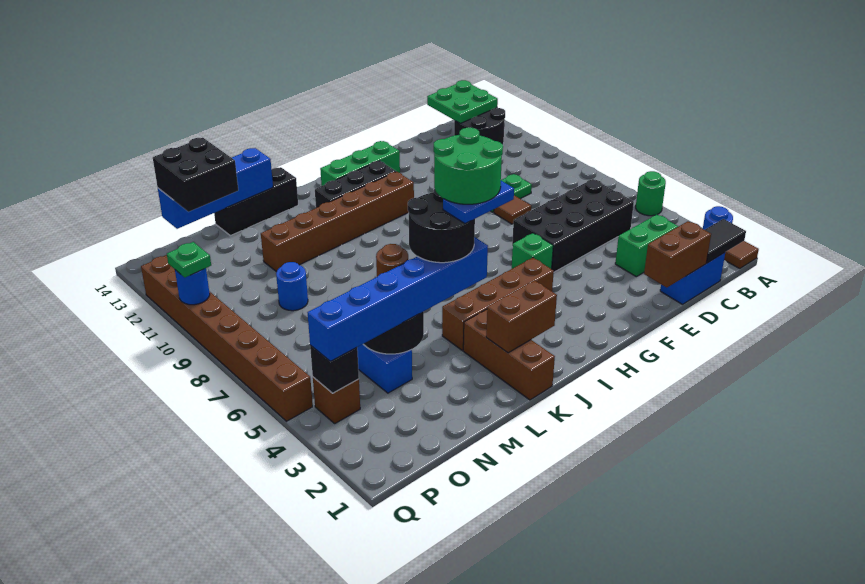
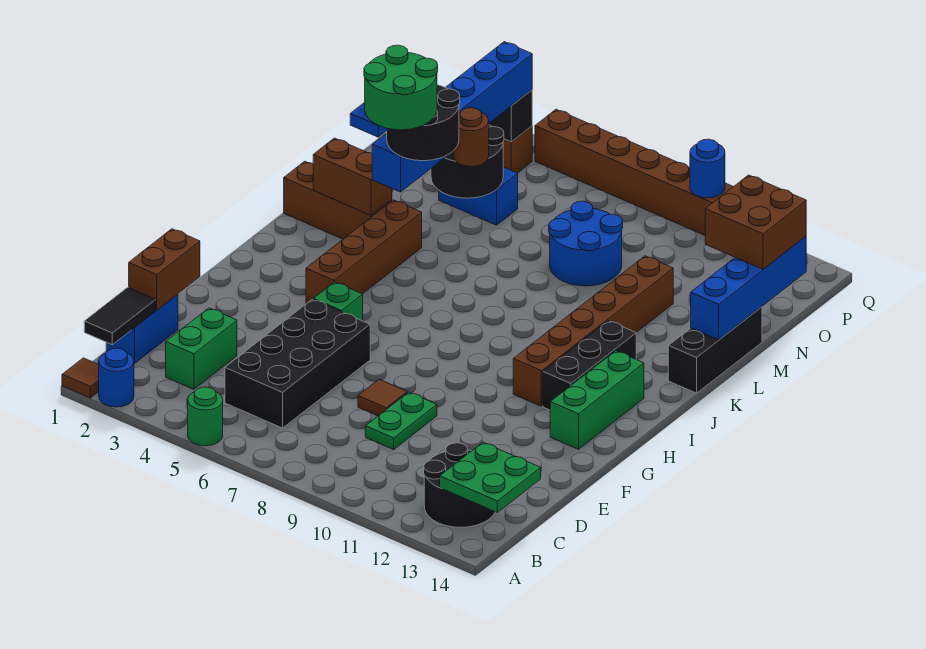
brown 1x2 brick [486,280,557,353] -> brown 1x2 brick turned to [313,138,392,215]
blue 1x1 round brick [276,262,308,311] -> blue 2x2 round brick [549,201,623,286]
black 2x2 brick [153,138,238,212] -> brown 2x2 brick [705,175,806,269]
green 1x1 plate [167,242,211,277] -> none

